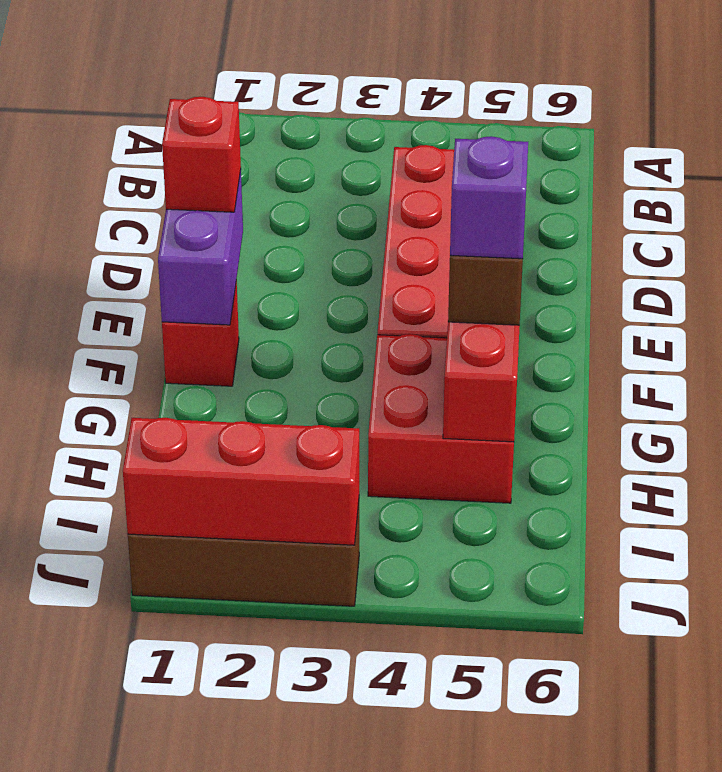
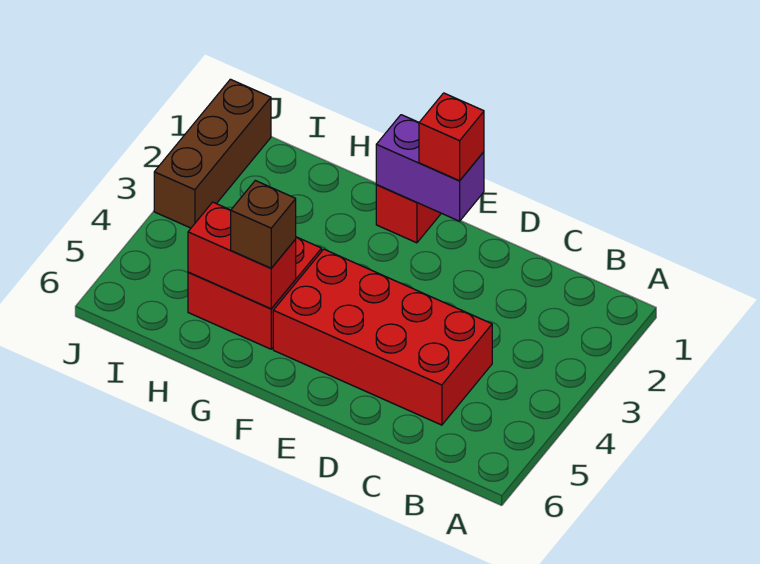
purple 1x1 brick [450,136,528,259] -> none
red 1x3 brick [123,418,359,545] -> none

